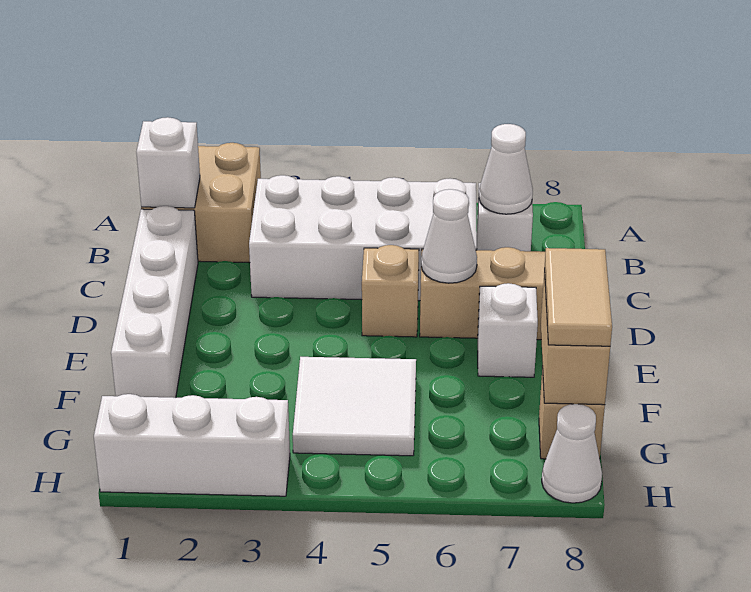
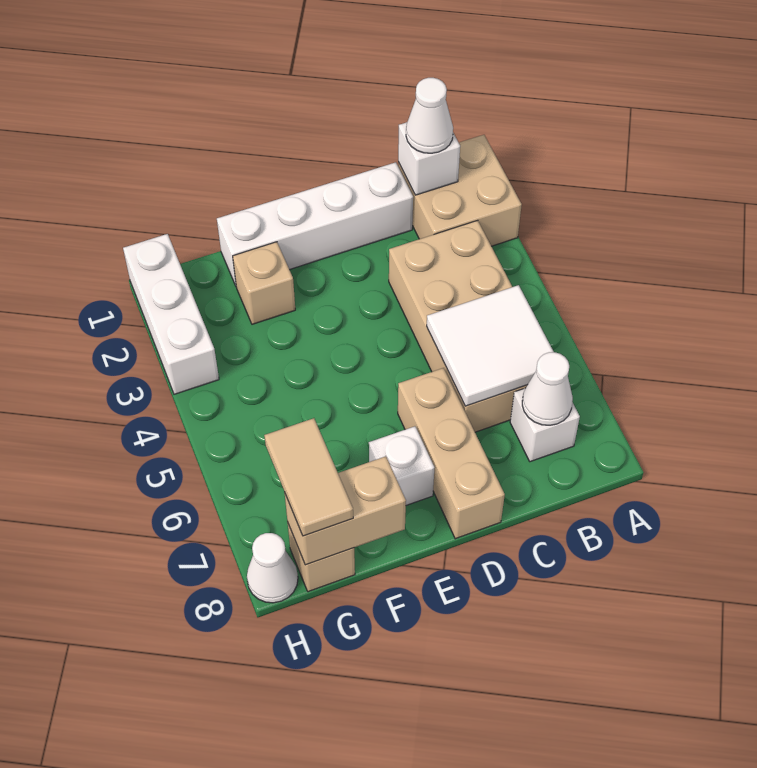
white 2x4 brick [249,175,477,301] -> tan 2x4 brick [389,220,527,432]
tan 1x1 brick [362,245,419,337] -> tan 1x1 brick moved to [233,242,295,324]
white 1x1 cone [421,189,477,283] -> white 1x1 cone moved to [406,78,453,153]
white 2x2 tile [293,357,416,456] -> white 2x2 tile moved to [427,285,554,406]
tan 1x2 tile [545,248,612,346] -> tan 1x2 tile turned to [264,418,353,536]

